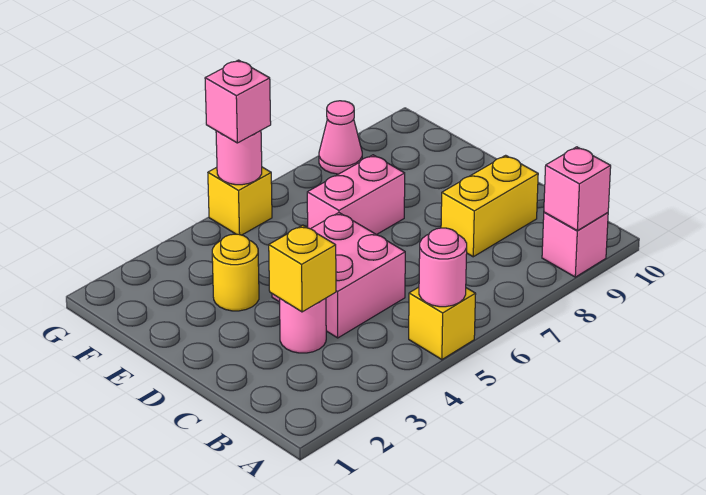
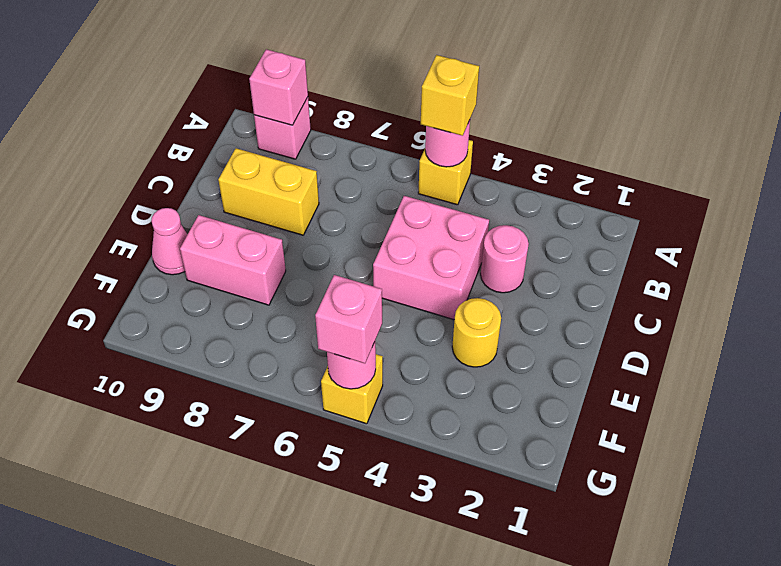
yellow 1x1 brick [269,225,336,312] -> yellow 1x1 brick moved to [421,55,479,136]
pink 1x2 brick [307,155,405,235] -> pink 1x2 brick moved to [180,215,286,305]
pink 1x1 cone [319,101,362,174] -> pink 1x1 cone moved to [151,208,187,275]

